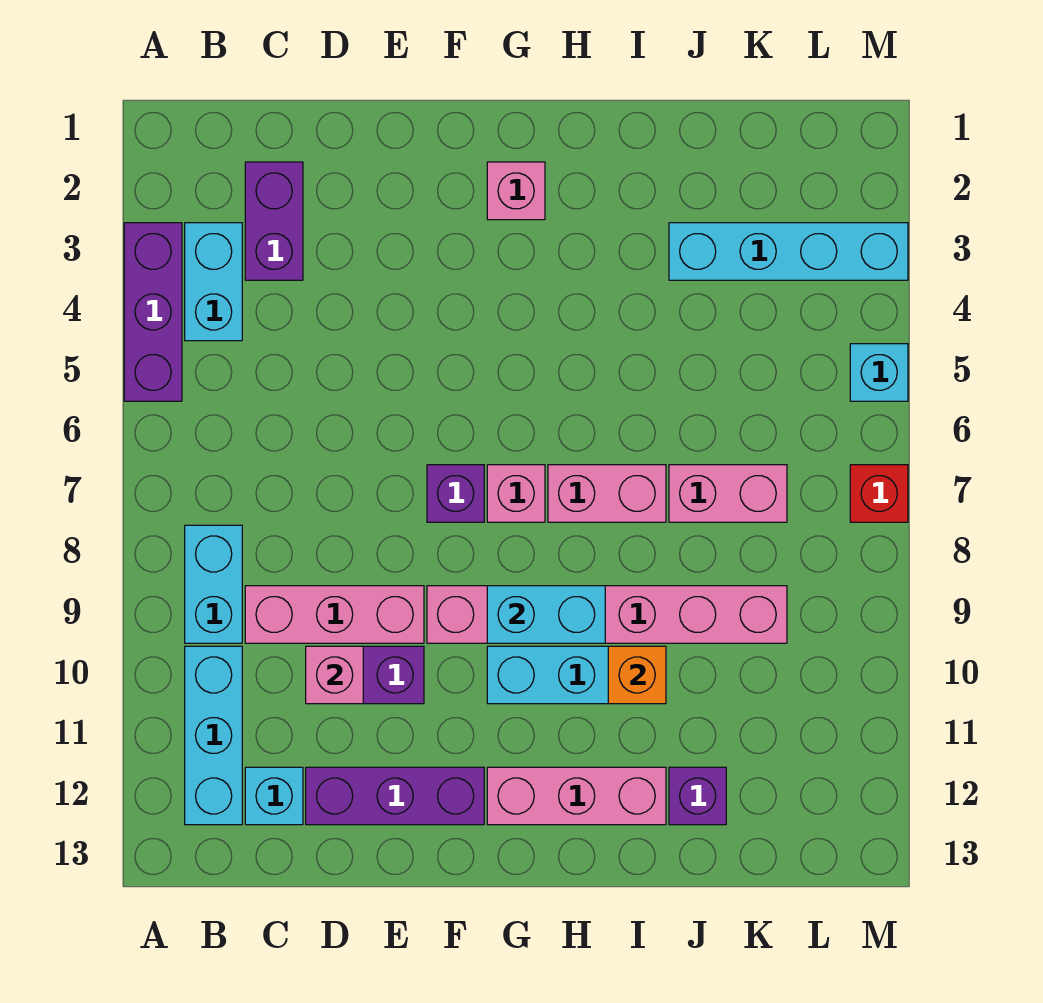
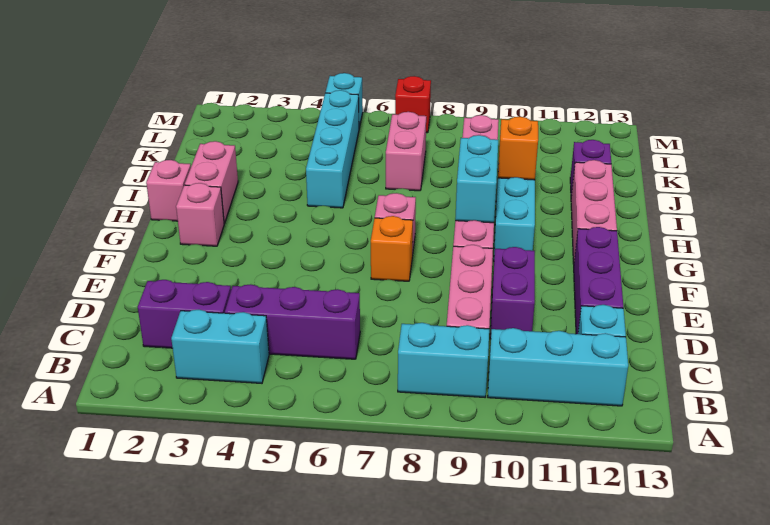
purple 1x3 brick [124,223,182,401] -> purple 1x3 brick moved to [225,284,360,359]
pink 1x1 brick [306,646,363,704] -> pink 1x1 brick moved to [146,160,191,221]
purple 1x1 brick [427,465,484,522] -> orange 1x1 brick [371,216,413,281]
pink 1x2 brick [548,465,666,522] -> pink 1x2 brick moved to [185,141,238,223]
cyan 1x4 brick [669,223,908,280] -> cyan 1x4 brick moved to [306,90,359,208]

